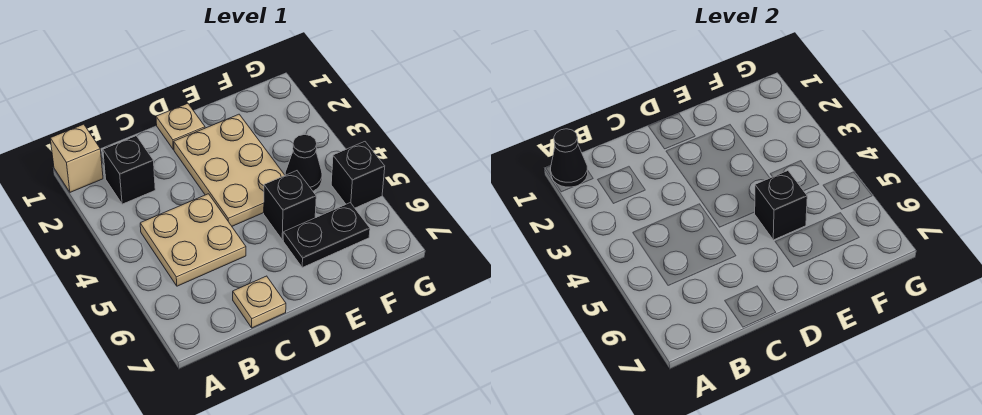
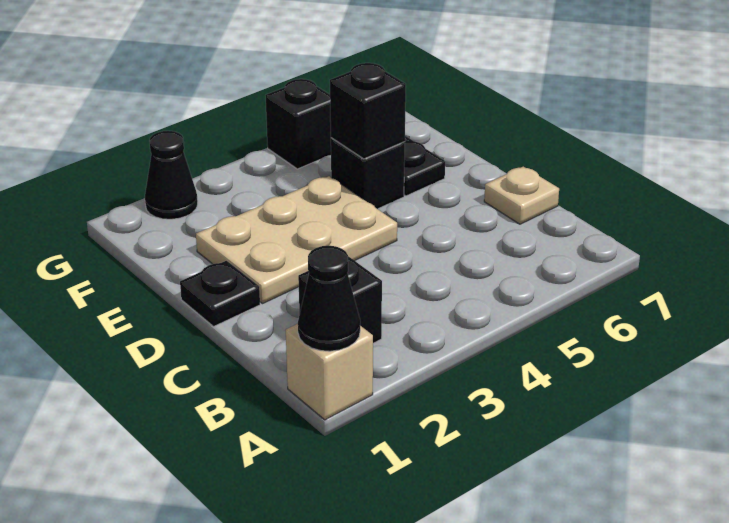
tan 2x2 plate [140,194,246,286] -> none
tan 1x1 plate [156,103,205,150] -> black 1x1 plate [180,261,260,327]
black 1x1 cone [285,135,322,191] -> black 1x1 cone moved to [145,131,198,219]

